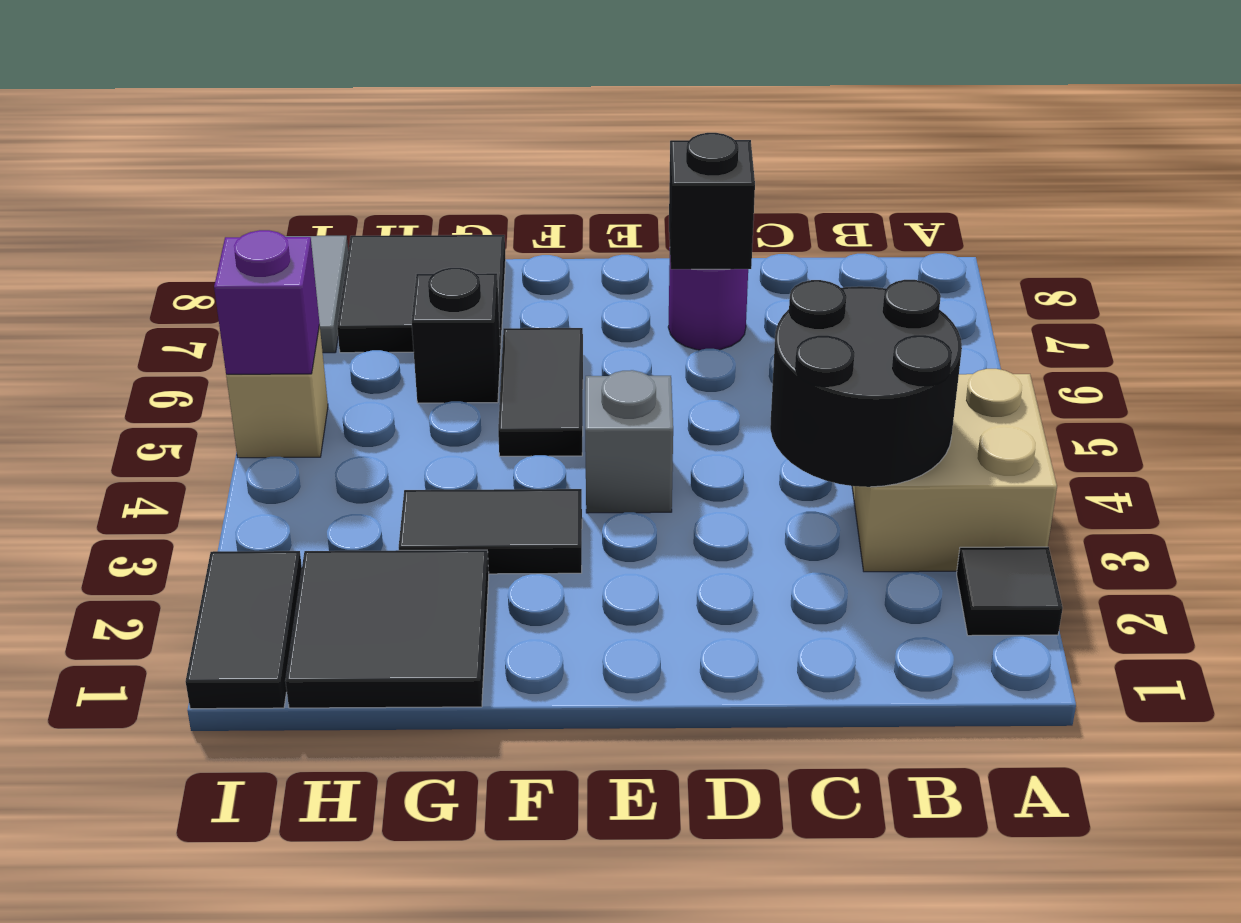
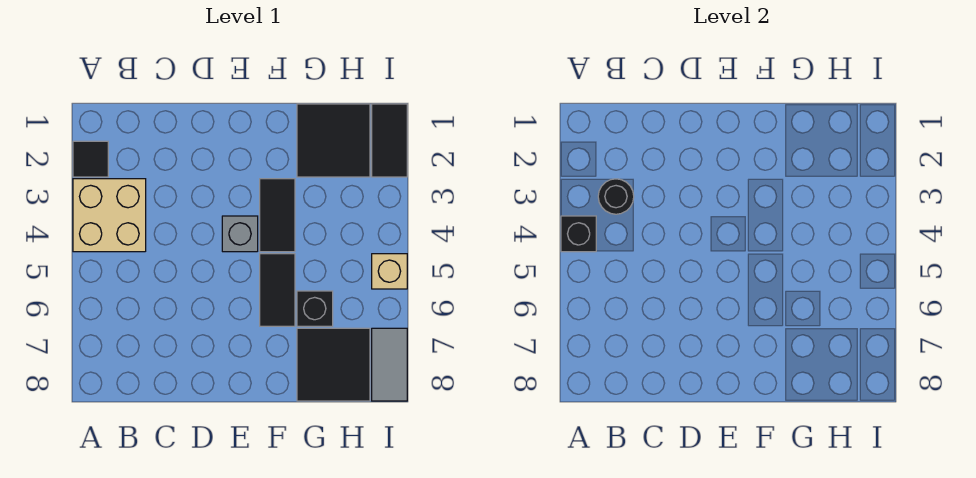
black 2x2 round brick [770,280,962,487] -> black 1x1 round brick [598,179,634,214]
purple 1x1 round brick [668,263,748,350] -> none
black 1x1 brick [669,133,755,269] -> black 1x1 brick moved to [561,216,596,252]
black 1x2 tile [399,489,582,574] -> black 1x2 tile turned to [260,179,295,252]
purple 1x1 brick [214,230,320,374] -> none

